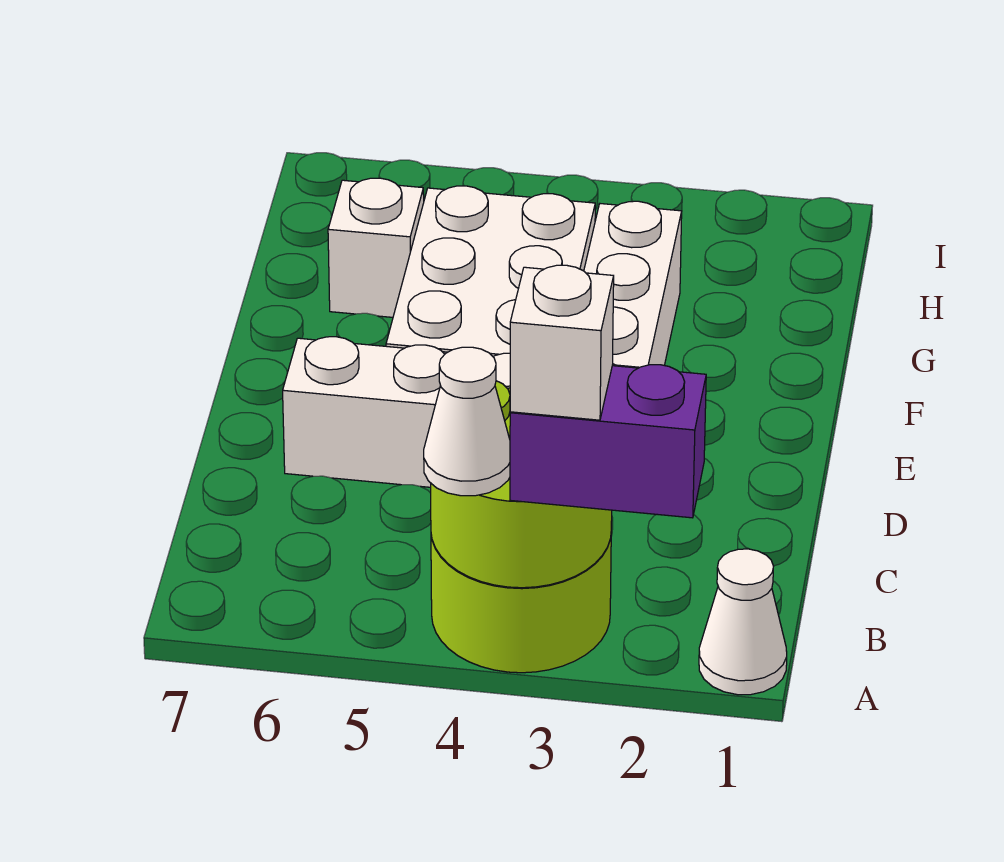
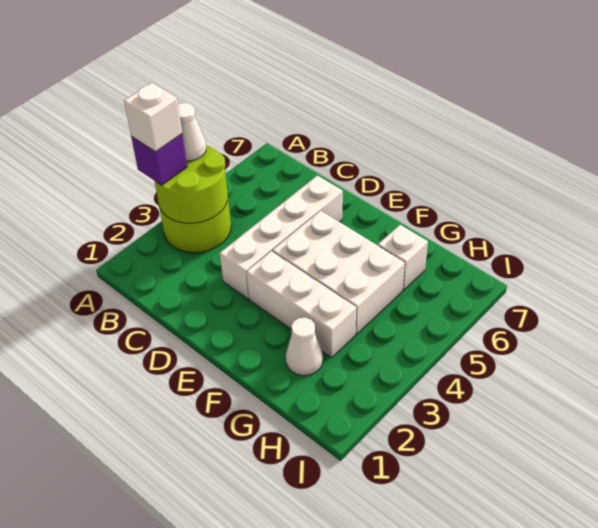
white 1x1 cone [699,549,787,695] -> white 1x1 cone moved to [286,318,323,376]
purple 1x2 brick [510,365,706,518] -> purple 1x1 brick [131,134,187,185]

